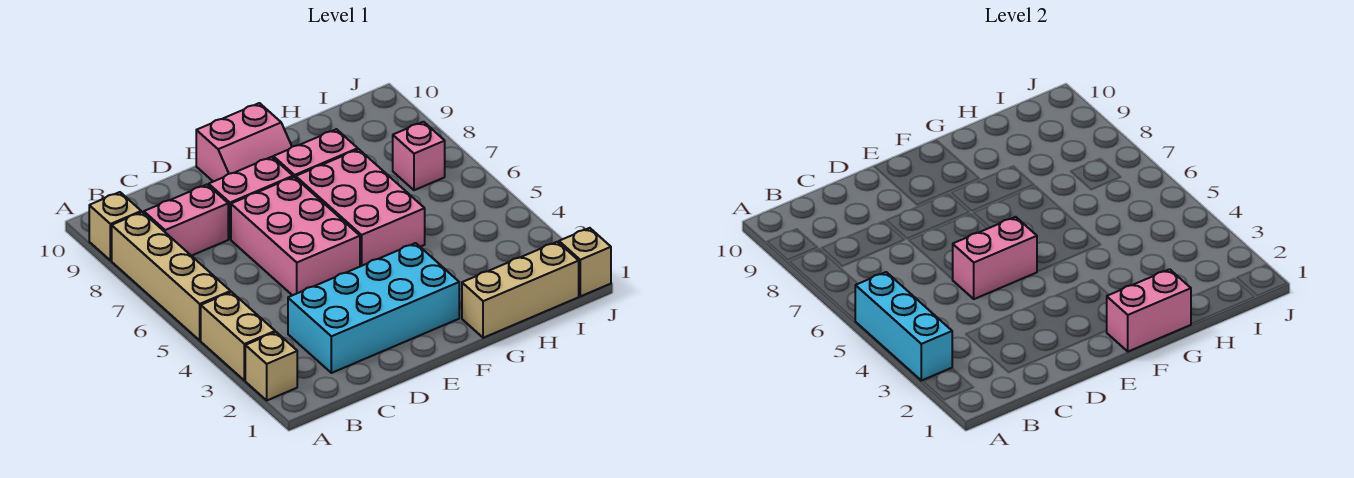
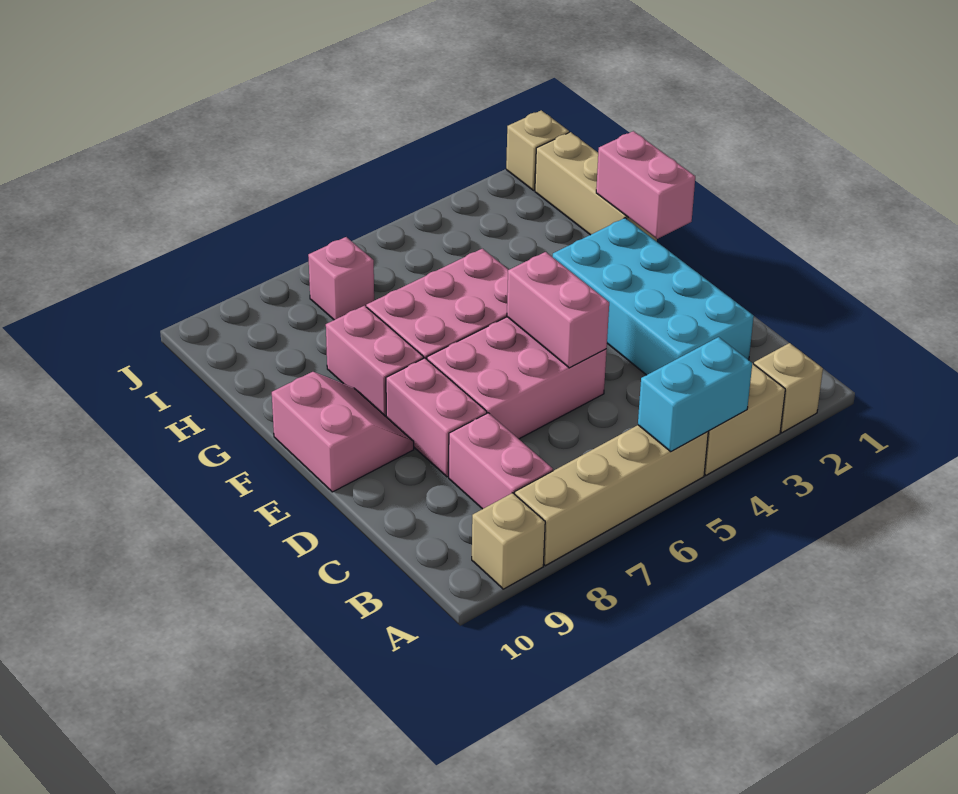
cyan 1x3 brick [855,272,952,381] -> cyan 1x2 brick [638,337,752,451]

